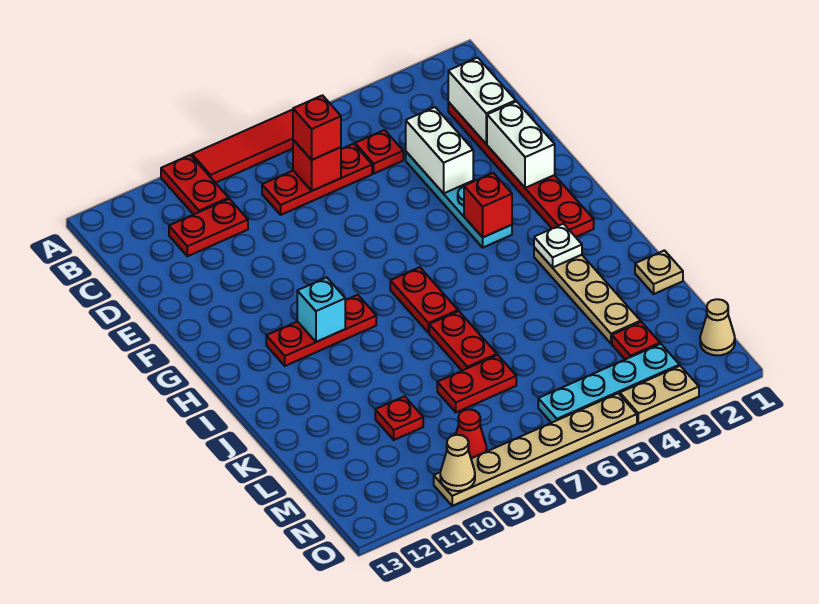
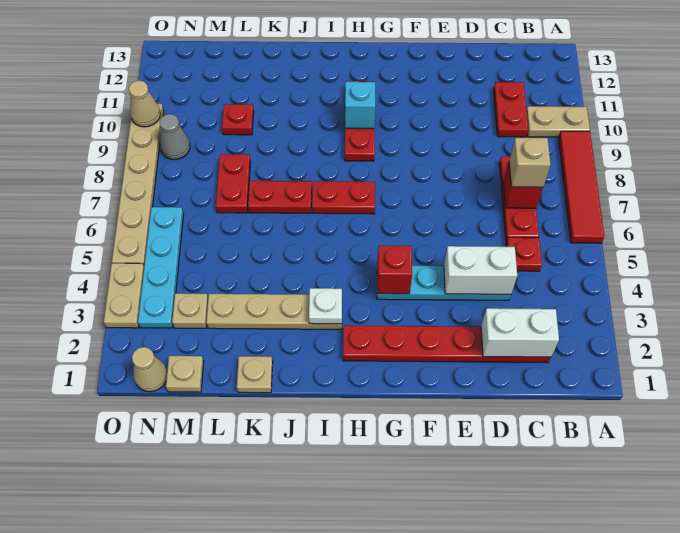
red 1x2 plate [161,155,229,215] -> tan 1x2 plate [526,106,590,137]
red 1x1 brick [293,95,341,160] -> tan 1x1 brick [509,138,551,187]
white 1x2 brick [487,101,555,188] -> none
none -> tan 1x1 plate [166,356,204,392]
red 1x1 plate [612,322,660,359] -> tan 1x1 plate [172,293,208,328]
red 1x1 cone [456,409,487,458] -> grey 1x1 cone [159,114,190,160]

